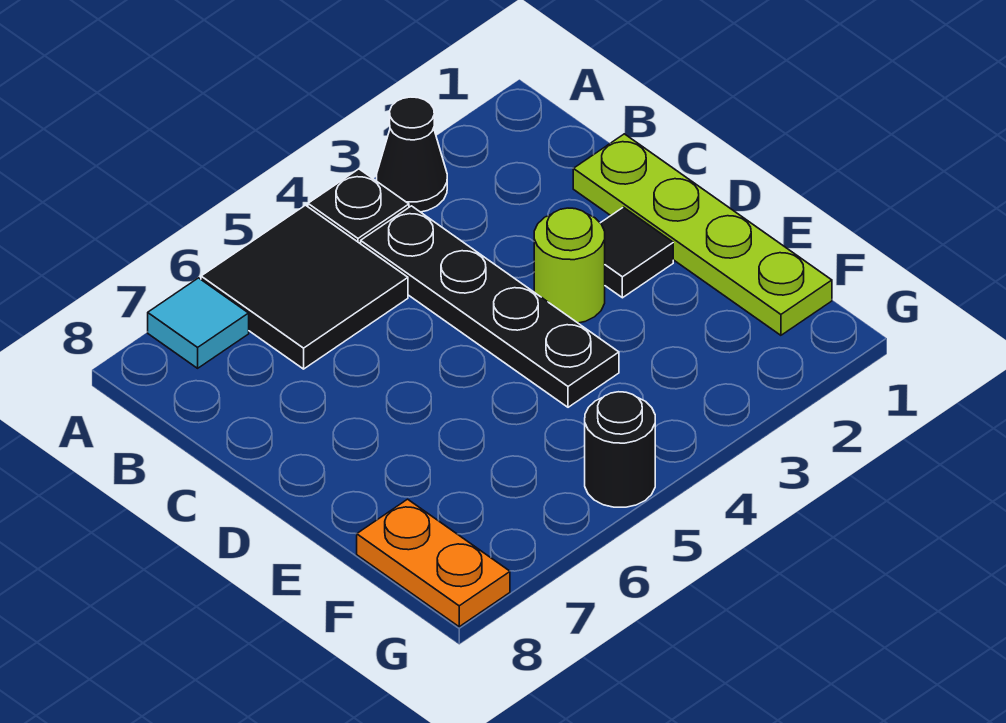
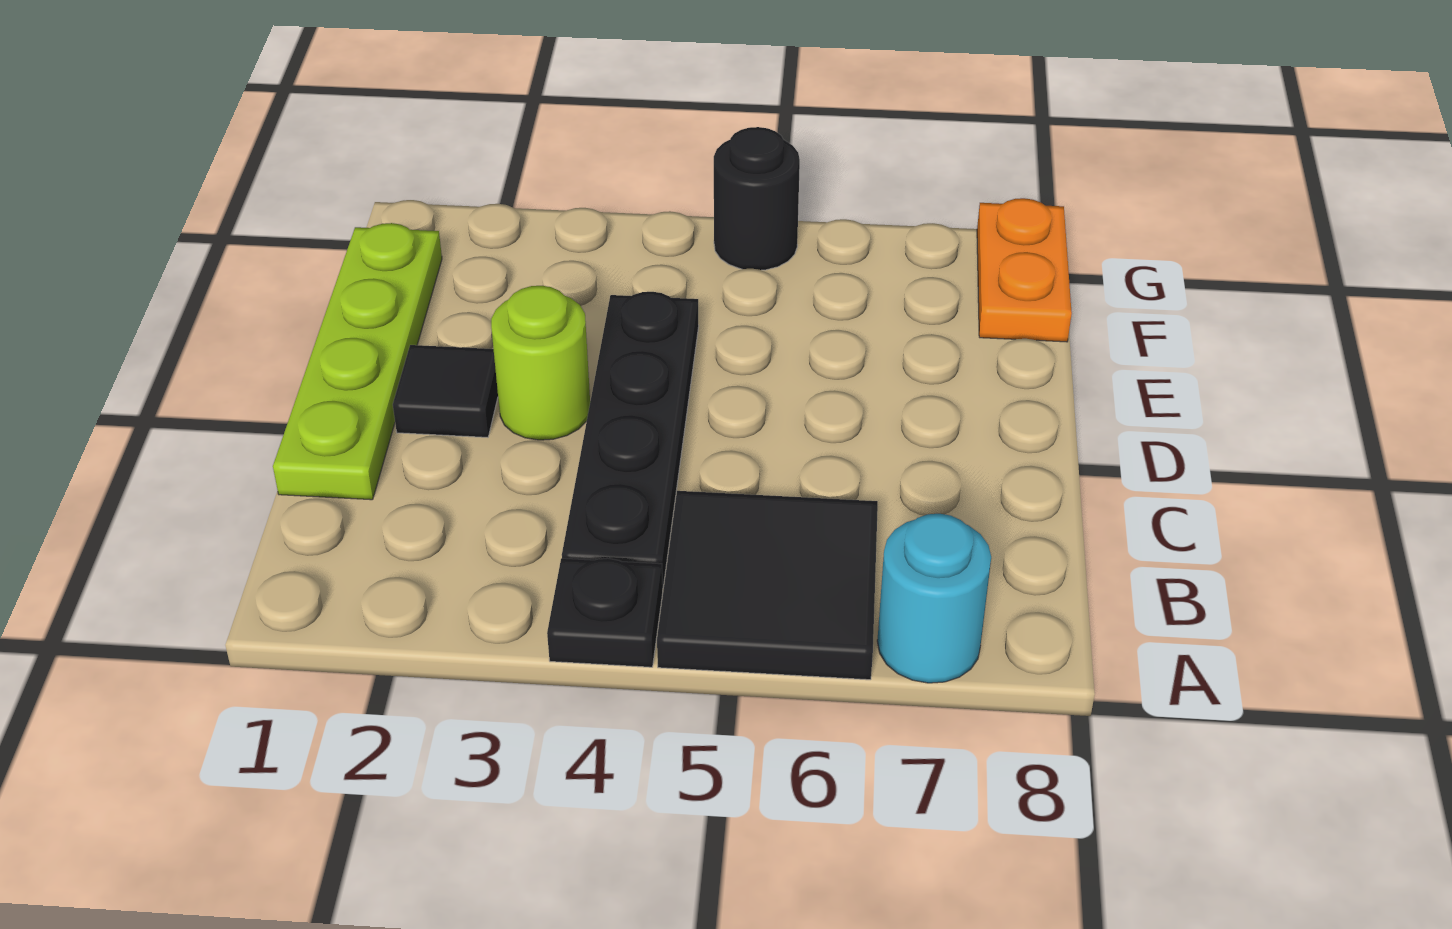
black 1x1 cone [377,97,447,212] -> none
cyan 1x1 tile [148,278,249,368] -> cyan 1x1 round brick [877,514,991,683]

